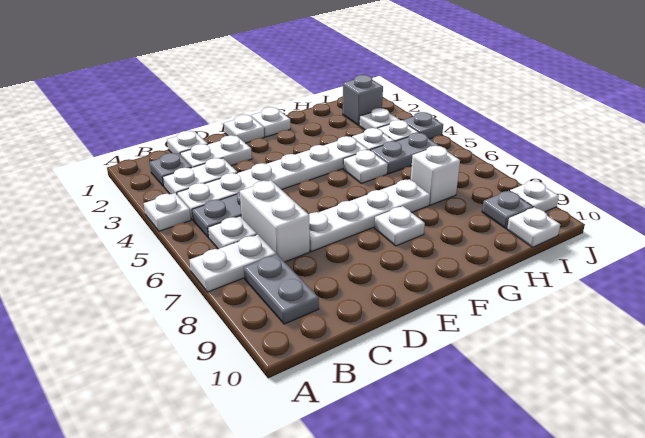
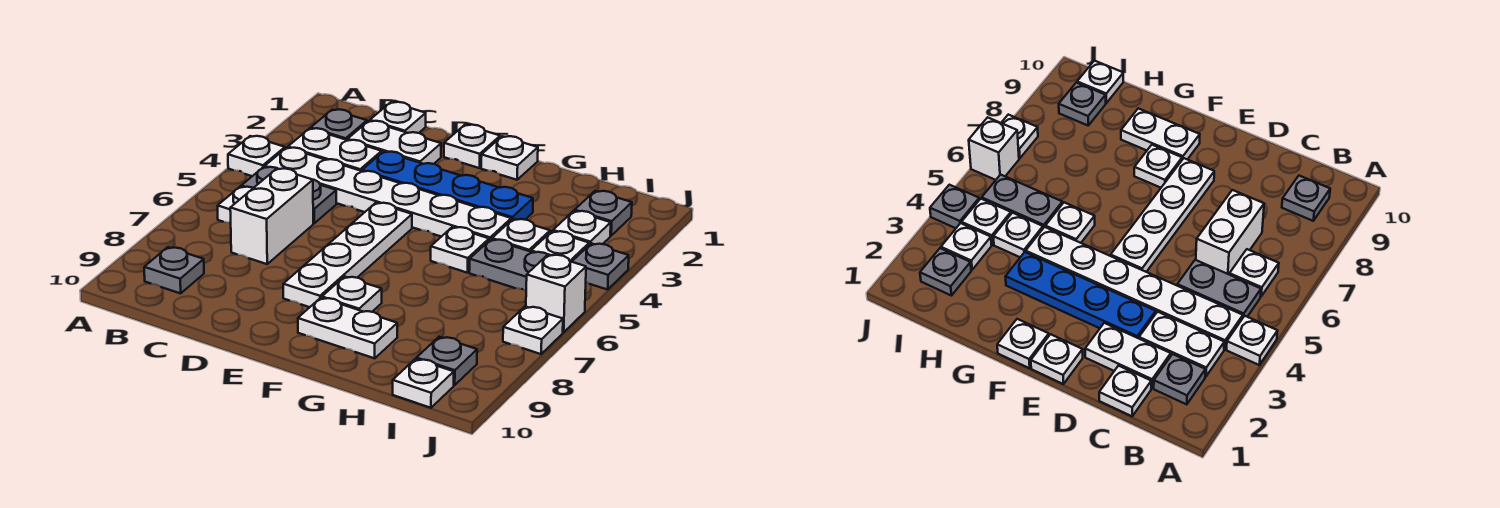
white 1x2 plate [189,235,276,292] -> white 1x2 plate moved to [298,298,397,358]
grey 1x2 plate [244,254,319,324] -> grey 1x1 plate [144,247,204,293]
none -> blue 1x4 plate [362,152,533,220]
white 1x4 plate [309,179,430,252] -> white 1x4 plate turned to [283,203,412,307]
white 1x1 brick [411,146,460,205] -> white 1x1 brick moved to [526,254,586,332]
grey 1x1 brick [343,75,383,125] -> grey 1x1 plate [575,191,632,236]
white 1x1 plate [510,181,559,212] -> white 1x1 plate moved to [503,306,563,354]

